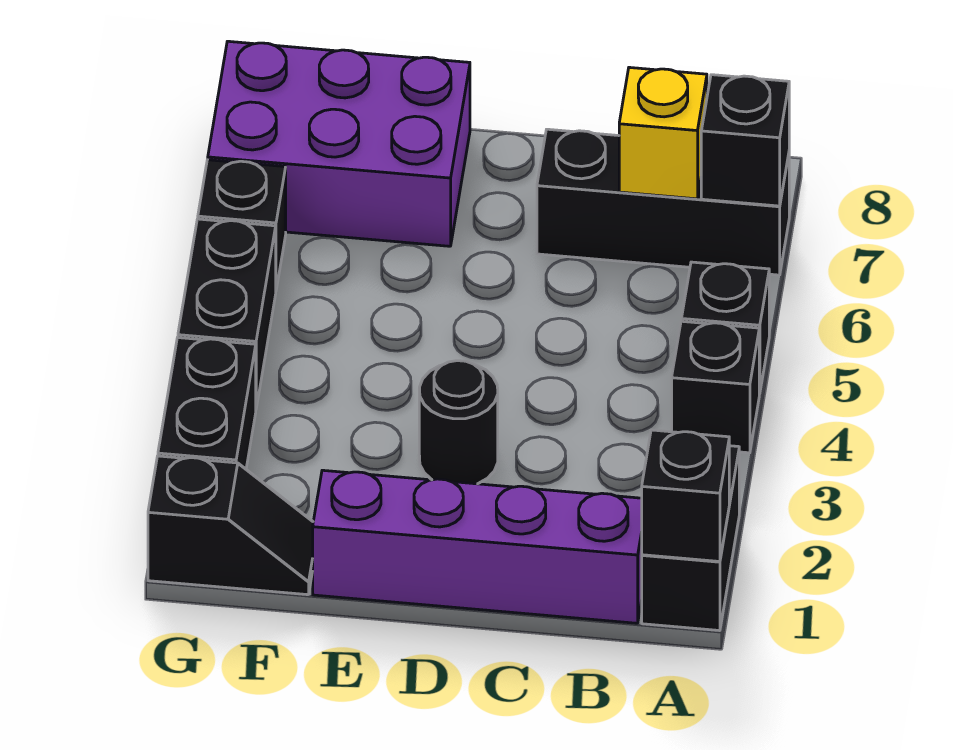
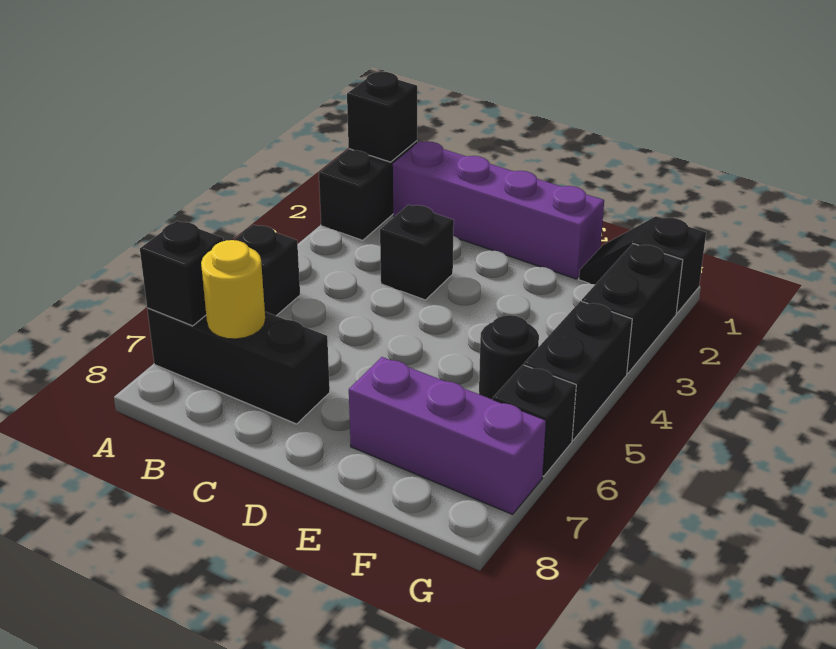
black 1x1 brick [672,321,759,453] -> black 1x1 brick moved to [380,205,454,300]
yellow 1x1 brick [619,67,707,199] -> yellow 1x1 round brick [201,240,265,339]
black 1x1 round brick [419,361,498,484] -> black 1x1 round brick moved to [479,315,539,399]
purple 2x3 brick [208,41,470,246] -> purple 1x3 brick [349,357,546,514]

